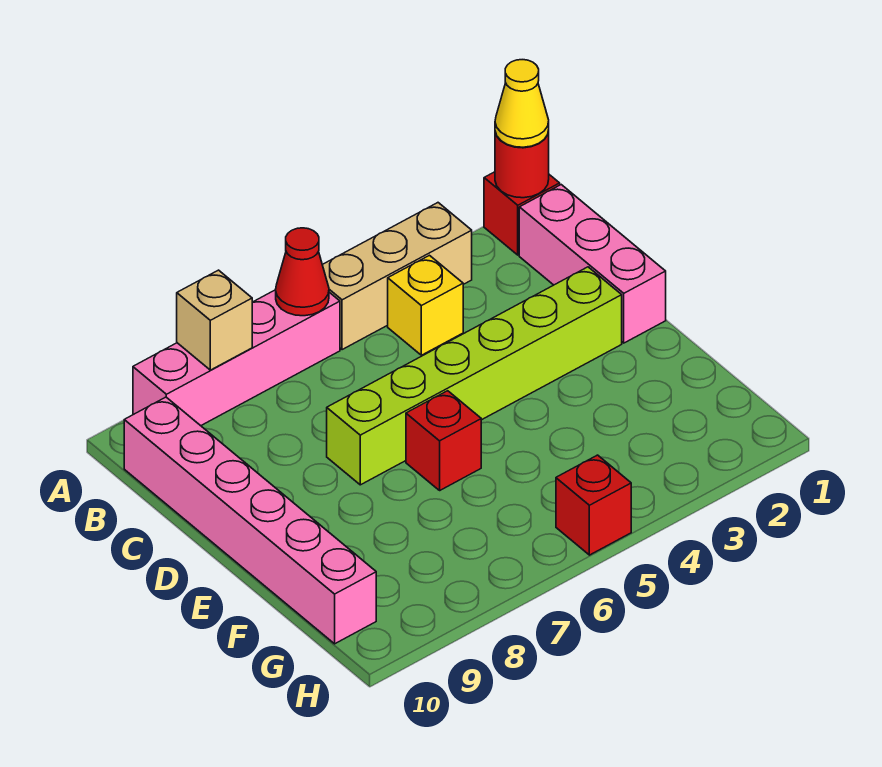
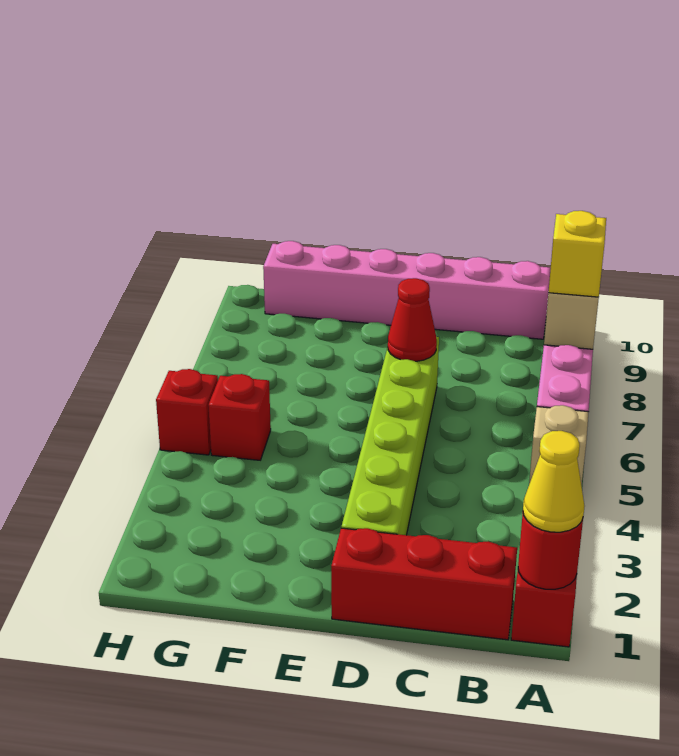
tan 1x3 brick [323,203,472,350] -> tan 1x1 brick [529,405,589,486]
red 1x1 cone [276,228,329,316] -> red 1x1 cone moved to [388,278,437,361]
pink 1x3 brick [519,185,666,343] -> red 1x3 brick [331,528,517,640]
yellow 1x1 brick [388,255,463,355] -> yellow 1x1 brick moved to [548,211,606,297]
red 1x1 brick [406,391,481,490] -> red 1x1 brick moved to [208,374,271,460]

